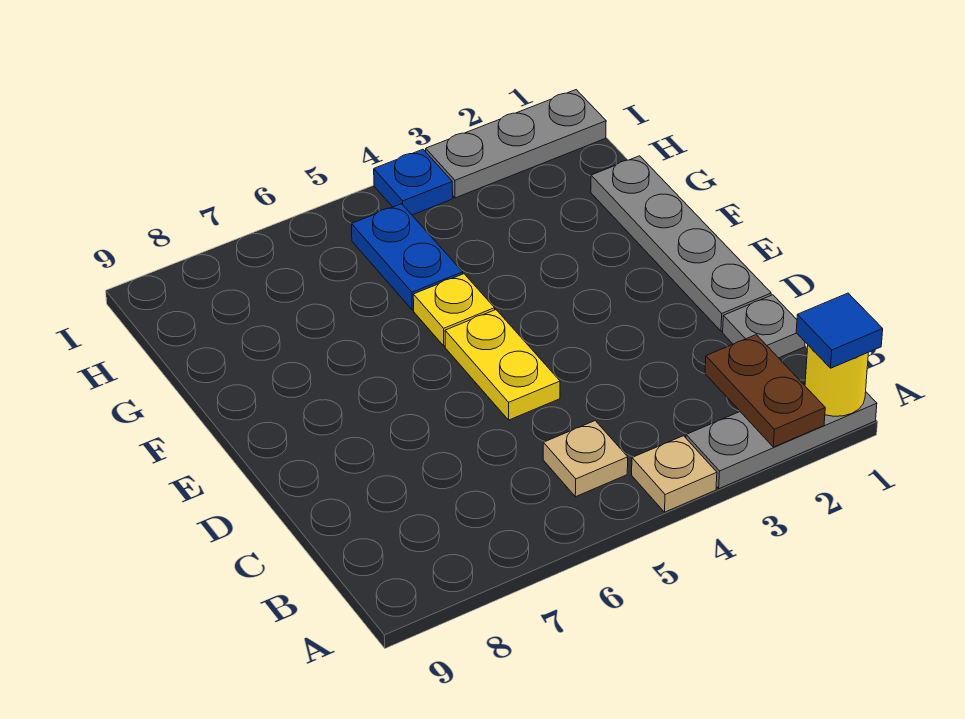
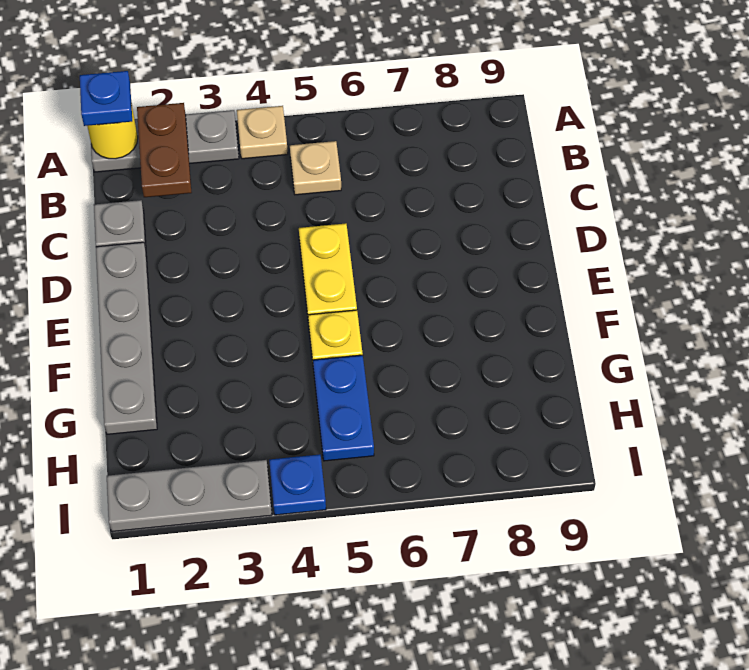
blue 1x1 tile [796,293,883,368] -> blue 1x1 plate [80,71,132,126]

